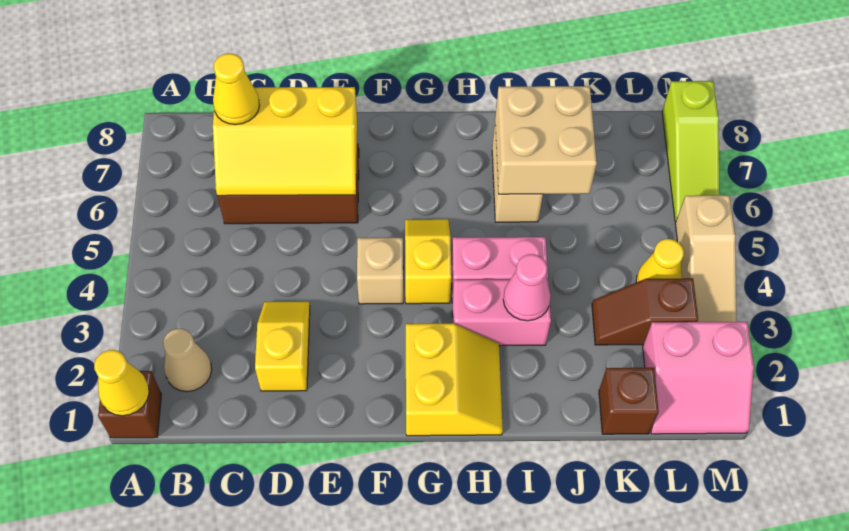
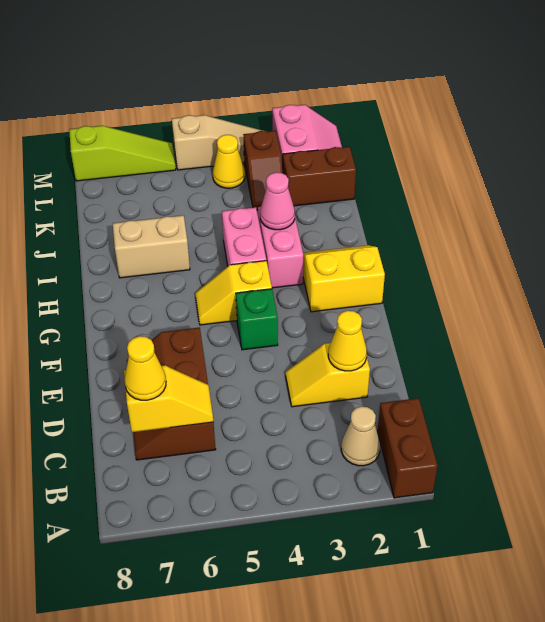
brown 1x1 brick [98,371,161,438] -> brown 1x2 brick [378,398,437,498]
yellow 1x1 cone [94,350,149,416] -> yellow 1x1 cone moved to [328,311,367,371]
yellow 2x3 slope [213,87,357,196] -> yellow 1x2 slope [124,365,213,432]
tan 1x1 brick [357,238,403,304] -> green 1x1 brick [236,289,278,350]
tan 2x2 brick [495,86,597,194] -> none
brown 1x1 brick [599,368,659,434] -> brown 1x2 brick [283,147,356,206]

